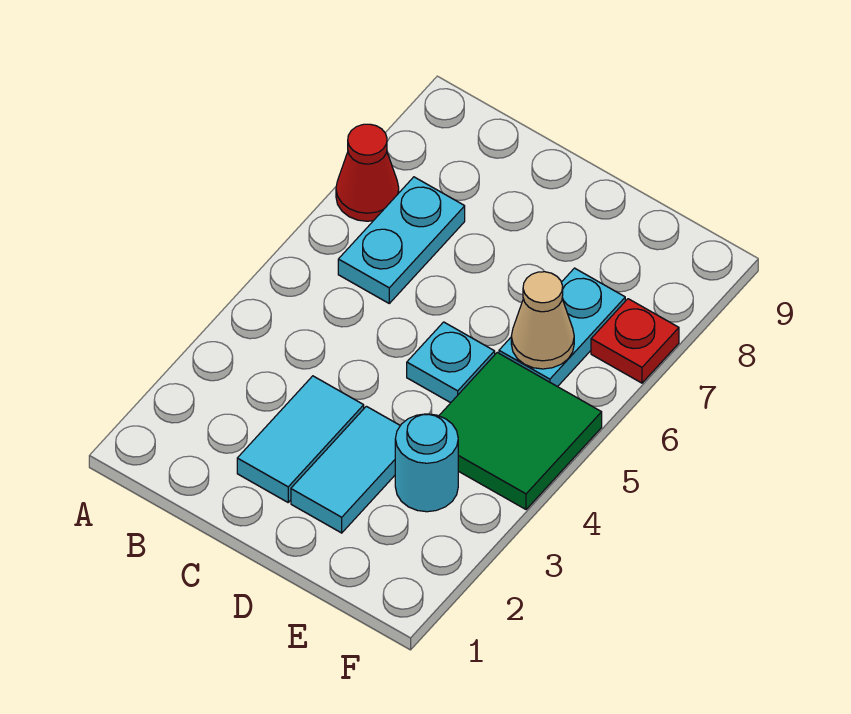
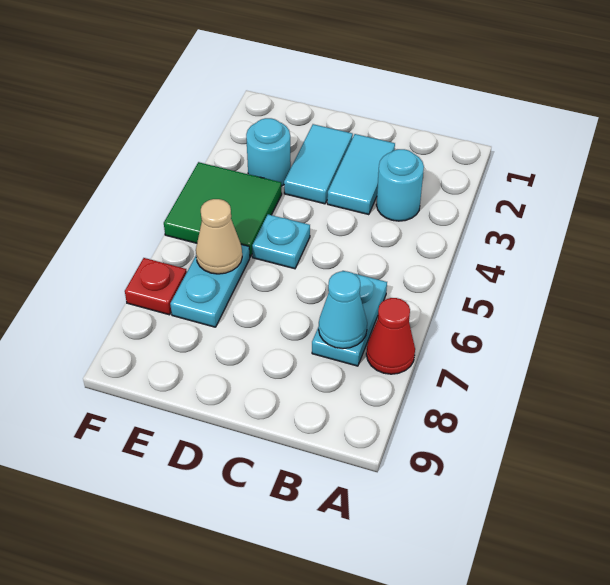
none -> cyan 1x1 round brick [376,149,424,221]
none -> cyan 1x1 cone [319,271,367,349]

